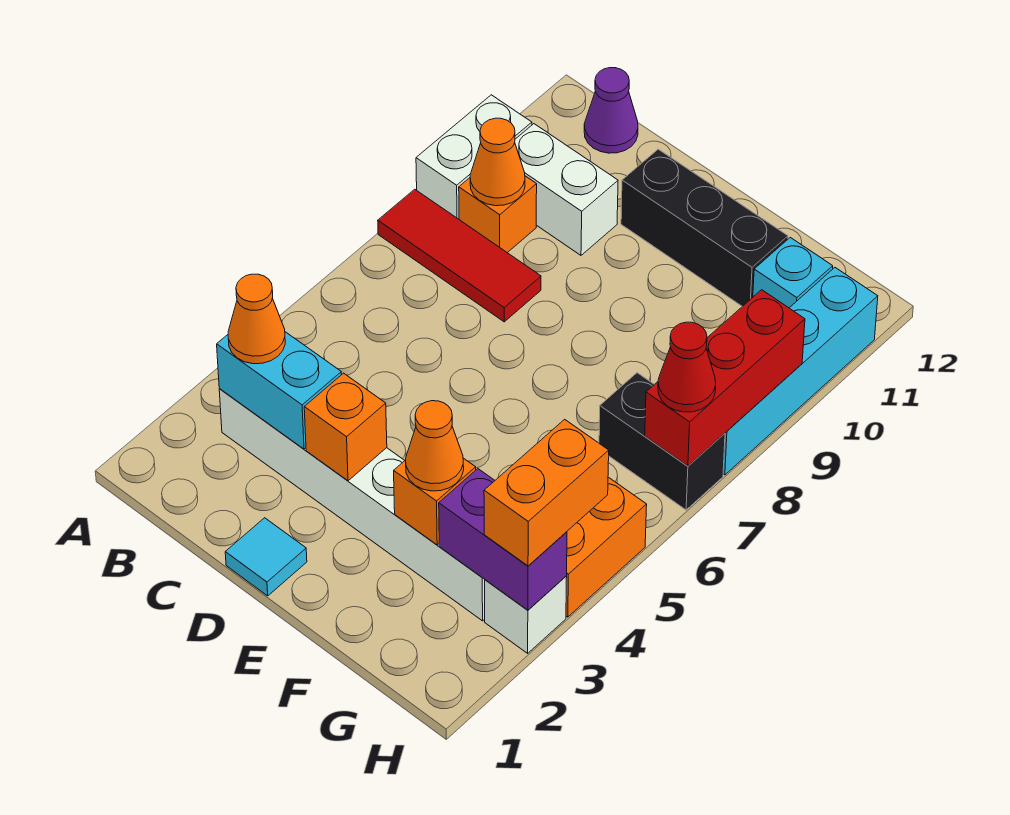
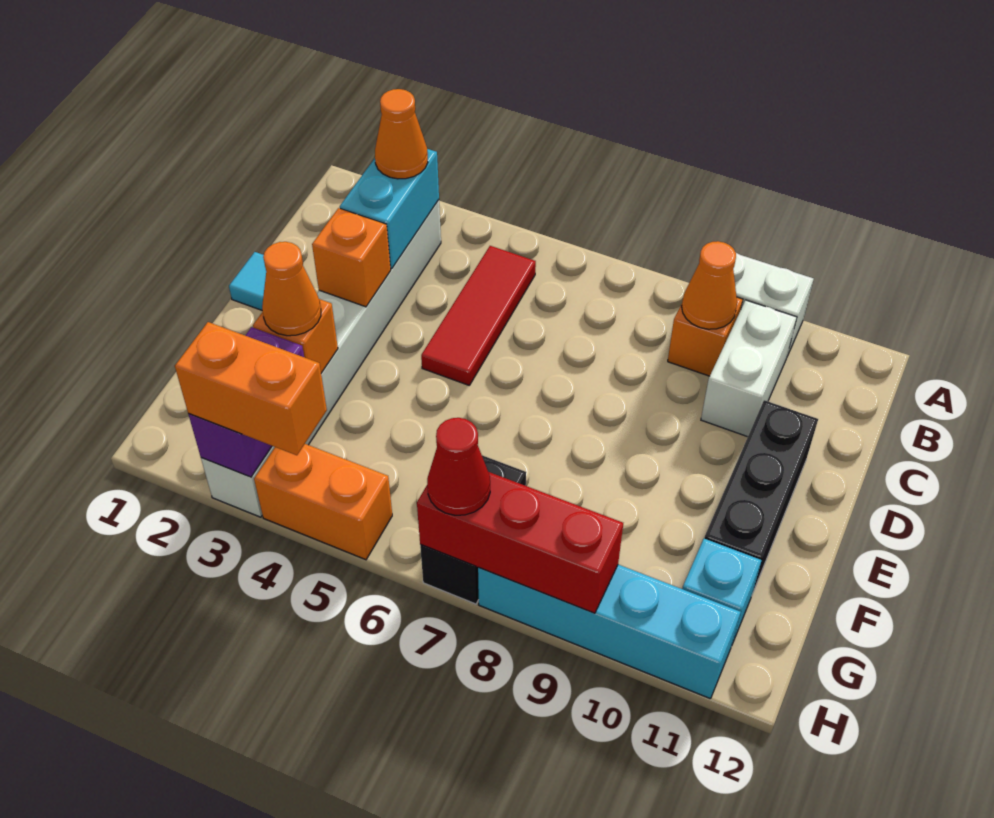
red 1x3 tile [378,189,541,322] -> red 1x3 tile moved to [421,246,536,385]
purple 1x1 cone [584,68,638,153] -> none

